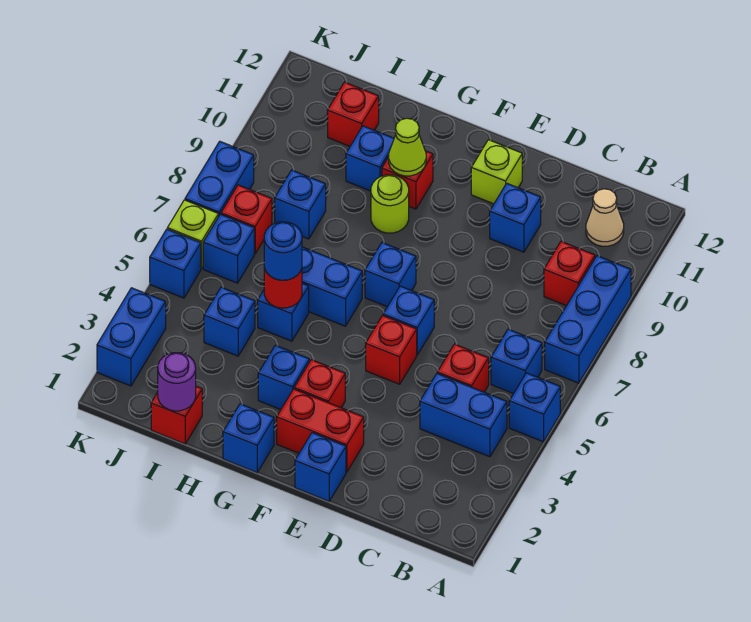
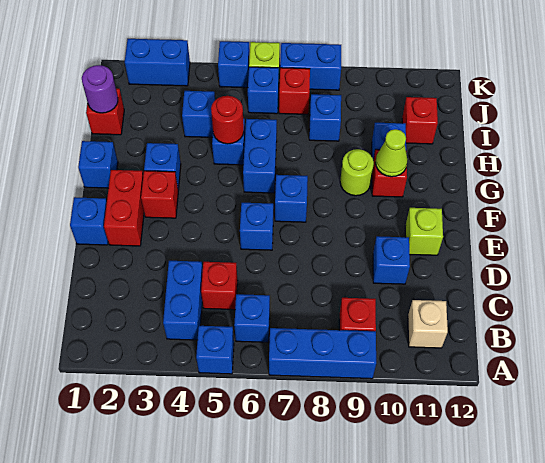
tan 1x1 cone [586,189,624,246] -> tan 1x1 brick [408,300,448,348]
red 1x1 brick [366,316,417,384] -> none
blue 1x1 round brick [264,222,302,280] -> none

